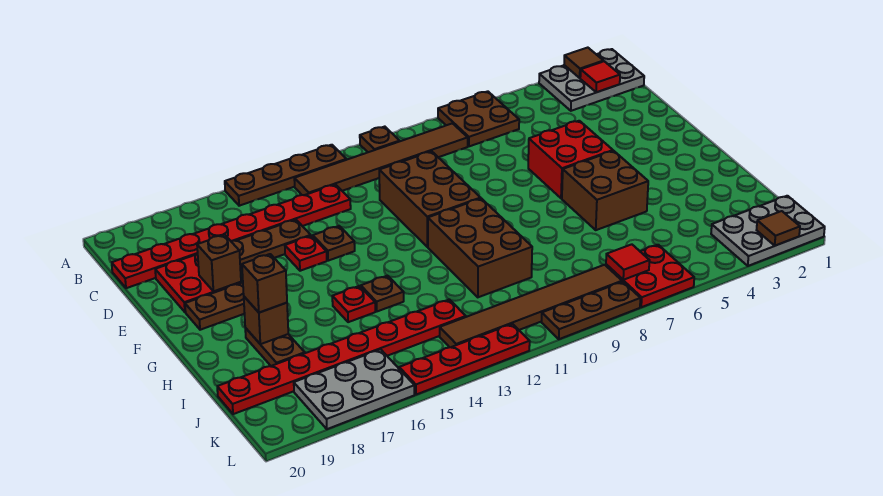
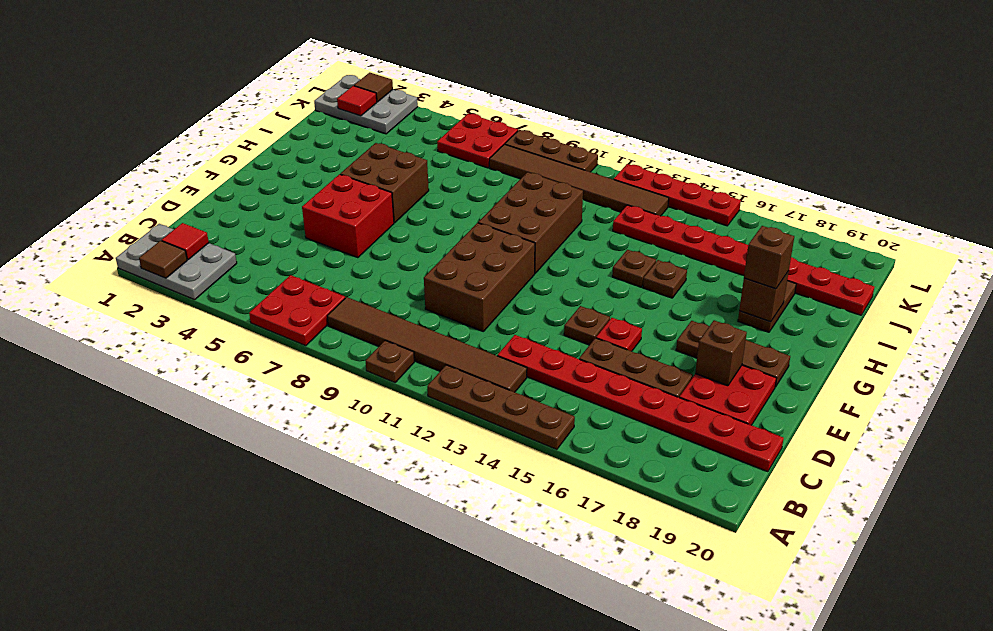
brown 2x2 plate [438,91,519,146] -> red 2x2 plate [249,275,345,346]
red 1x1 plate [332,286,375,322] -> brown 1x1 plate [643,260,687,298]
red 1x1 tile [606,244,650,280] -> red 1x1 tile moved to [337,86,377,116]
grey 2x3 plate [294,349,415,429] -> none

